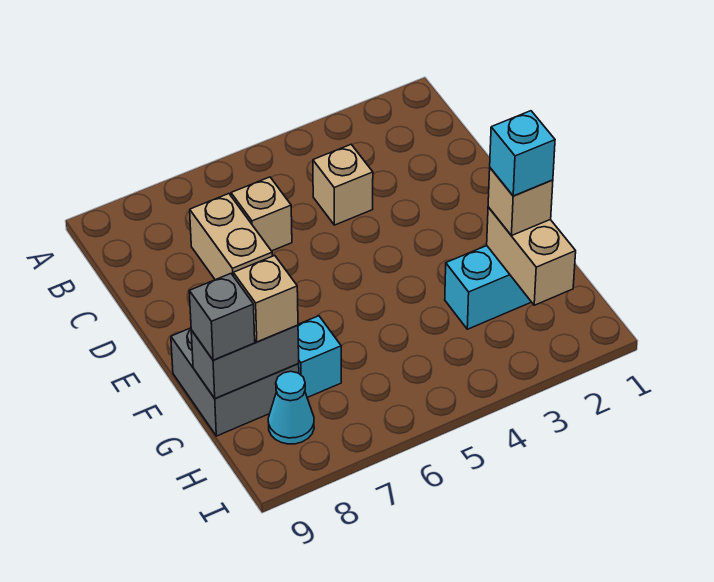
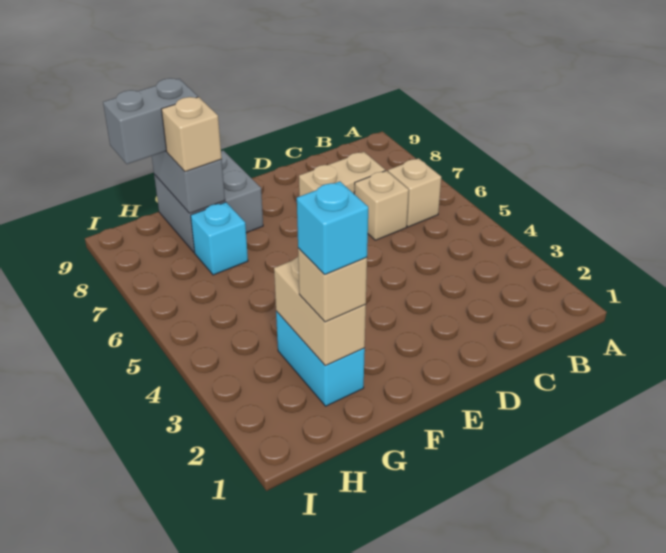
tan 1x1 brick [313,145,373,225] -> tan 1x1 brick moved to [388,158,441,227]
tan 1x2 brick [487,207,576,305] -> tan 1x2 brick turned to [274,257,366,366]
grey 1x1 brick [189,274,255,360] -> grey 1x2 brick [103,78,198,164]
cyan 1x1 cone [268,371,314,444] -> none

